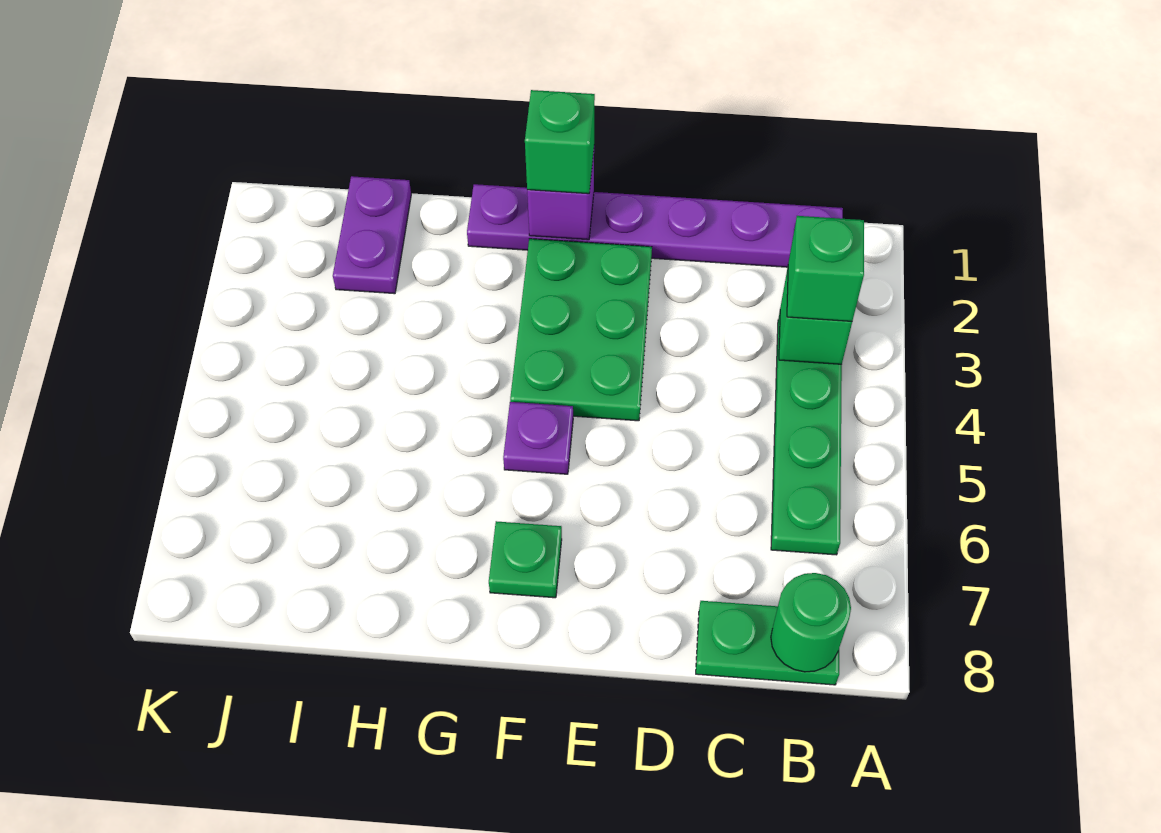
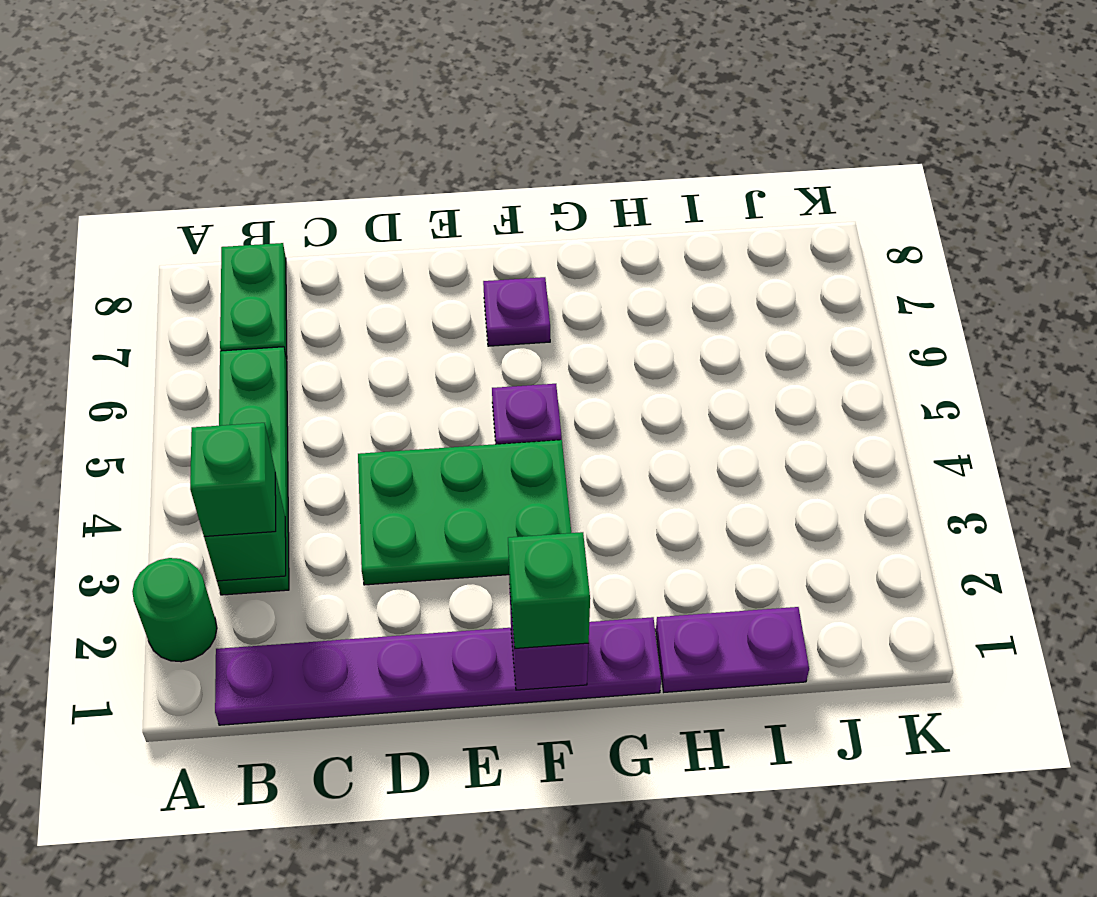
green 1x2 plate [696,601,839,685] -> green 1x2 plate turned to [220,243,287,359]
green 1x1 round brick [771,573,851,672] -> green 1x1 round brick moved to [132,558,217,662]
green 2x3 plate [510,239,652,421] -> green 2x3 plate turned to [358,440,571,585]
green 1x1 plate [489,521,562,598] -> purple 1x1 plate [483,277,550,346]
purple 1x2 plate [333,176,411,294] -> purple 1x2 plate turned to [656,607,809,692]

